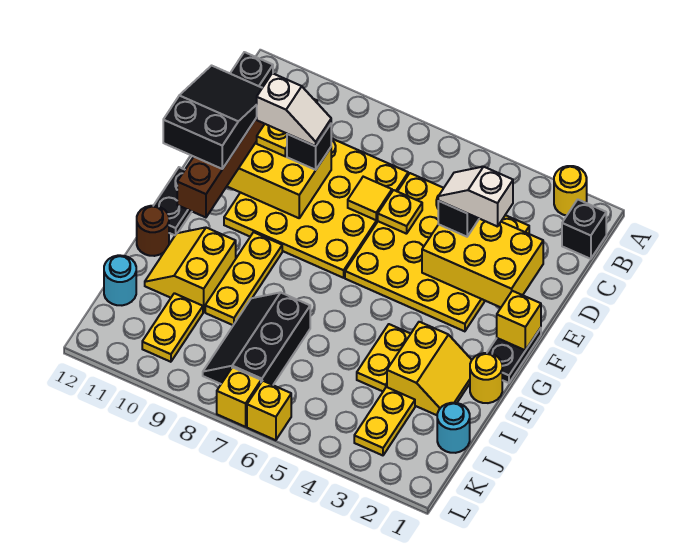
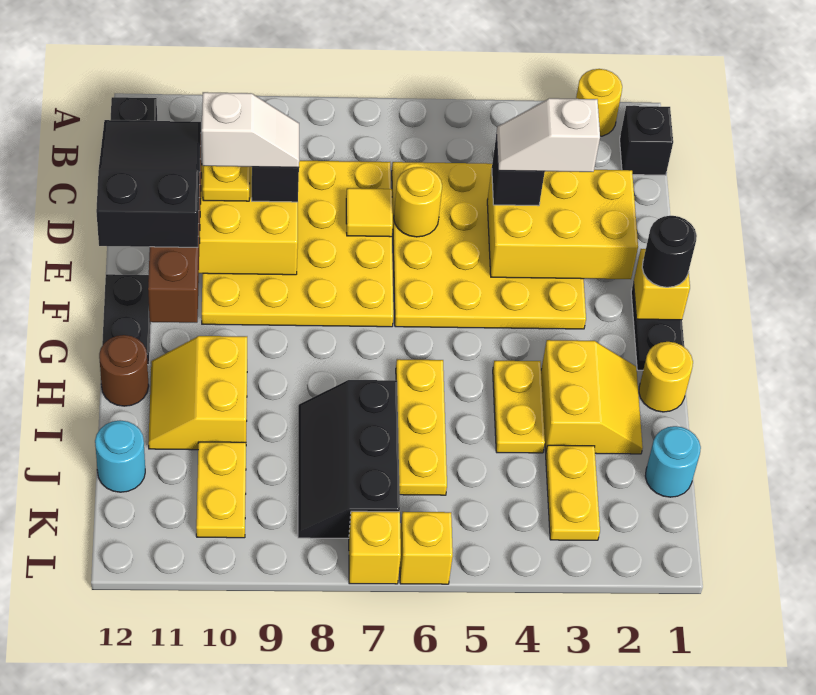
yellow 1x1 plate [378,190,422,234] -> yellow 1x1 round brick [394,167,442,237]
none -> black 1x1 round brick [642,216,697,287]
yellow 1x3 plate [205,232,282,325] -> yellow 1x3 plate moved to [396,359,447,495]

